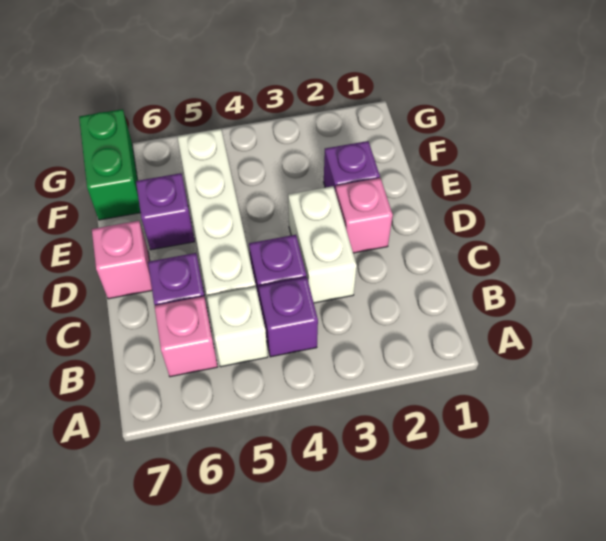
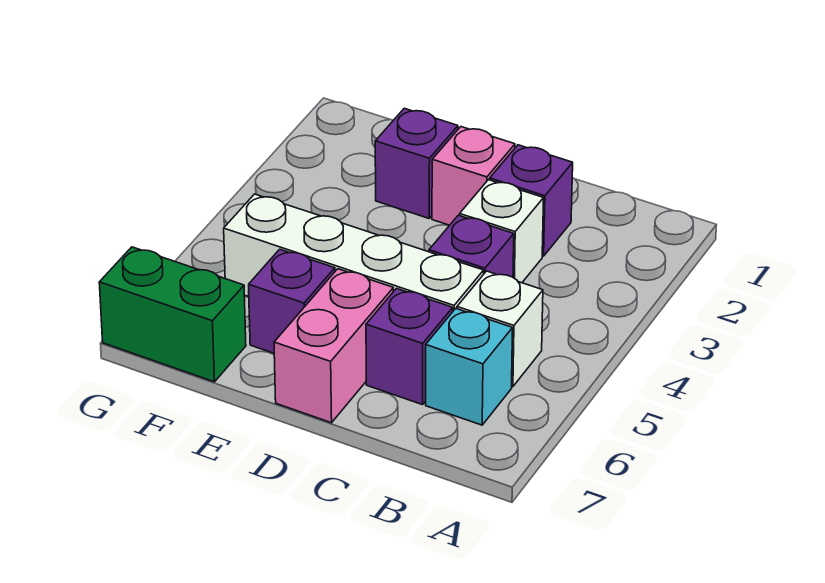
purple 1x1 brick [258,277,318,357] -> purple 1x1 brick moved to [490,145,573,256]
pink 1x1 brick [155,297,218,377] -> cyan 1x1 brick [426,308,513,425]
white 1x2 brick [288,186,357,303] -> white 1x1 brick [460,180,544,283]
pink 1x1 brick [92,221,152,299] -> pink 1x2 brick [274,269,393,423]

